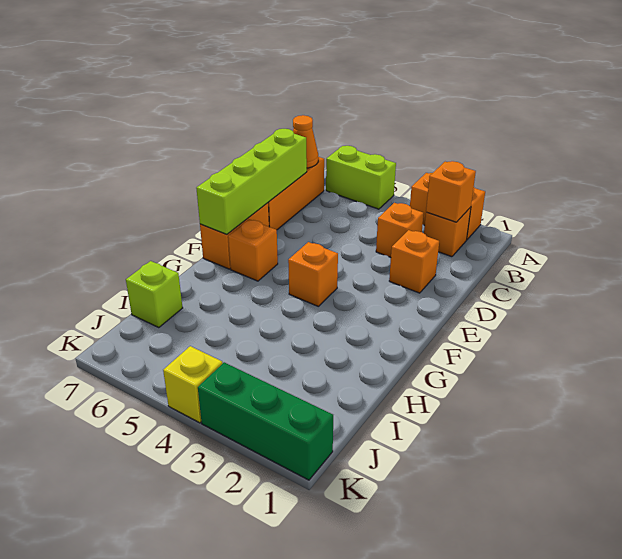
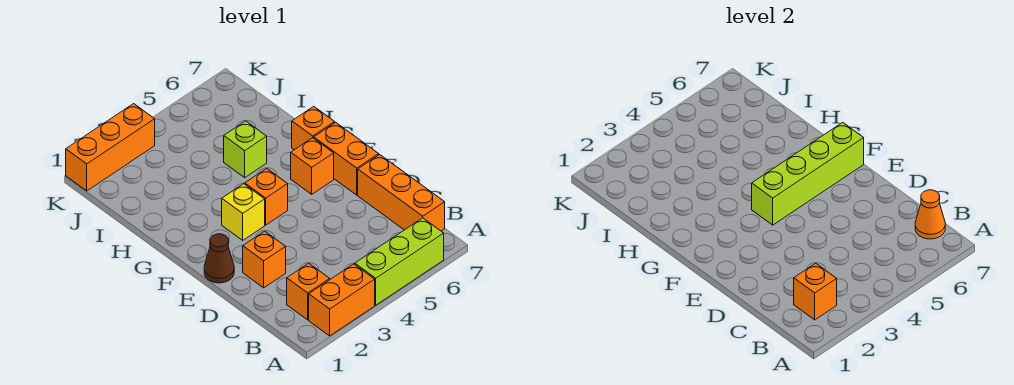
lime 1x2 brick [326,146,396,209] -> lime 1x3 brick [355,218,444,305]
orange 1x1 brick [376,203,424,257] -> orange 1x1 brick moved to [292,106,335,150]
lime 1x4 brick [196,129,307,235] -> lime 1x4 brick turned to [752,122,864,225]
none -> brown 1x1 cone [204,234,234,283]
lime 1x1 brick [126,261,183,328] -> lime 1x1 brick moved to [224,121,267,177]
green 1x3 brick [198,362,333,480] -> orange 1x3 brick [66,104,155,191]
yellow 1x1 brick [163,346,223,423] -> yellow 1x1 brick moved to [222,184,265,240]

